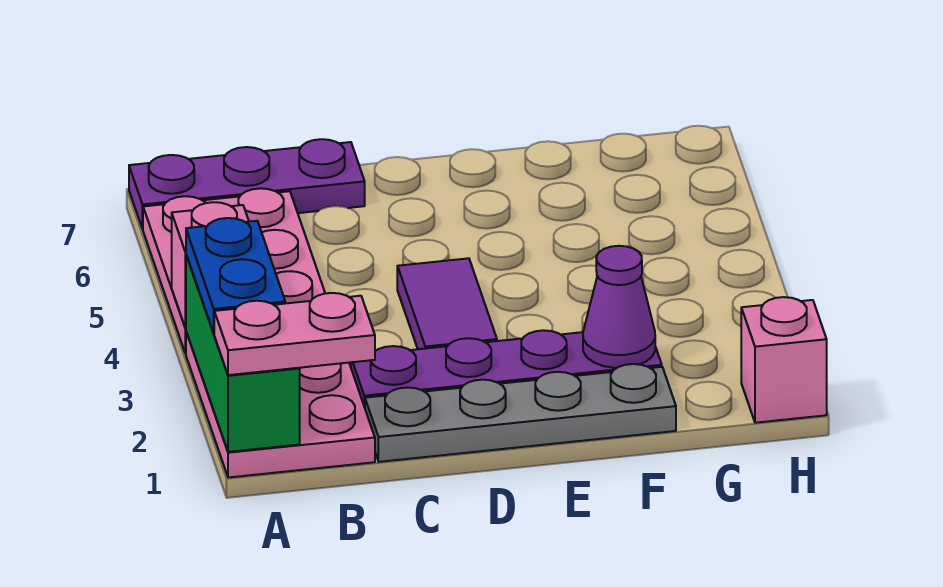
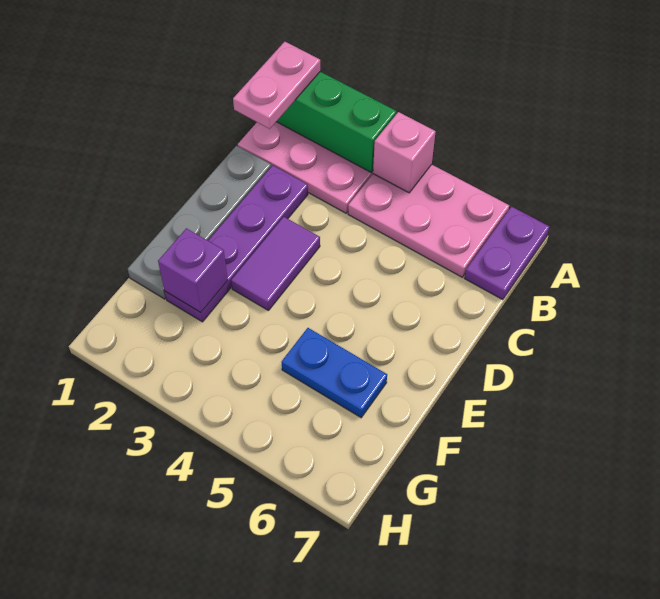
blue 1x2 plate [186,218,285,333] -> blue 1x2 plate moved to [282,328,387,418]
purple 1x3 plate [129,139,365,229] -> purple 1x2 plate [464,207,550,300]
purple 1x2 tile [397,258,497,349] -> purple 1x2 tile turned to [231,217,320,311]
purple 1x1 cone [583,246,655,368] -> purple 1x1 brick [158,228,228,313]
pink 1x1 brick [741,297,827,423] -> none

